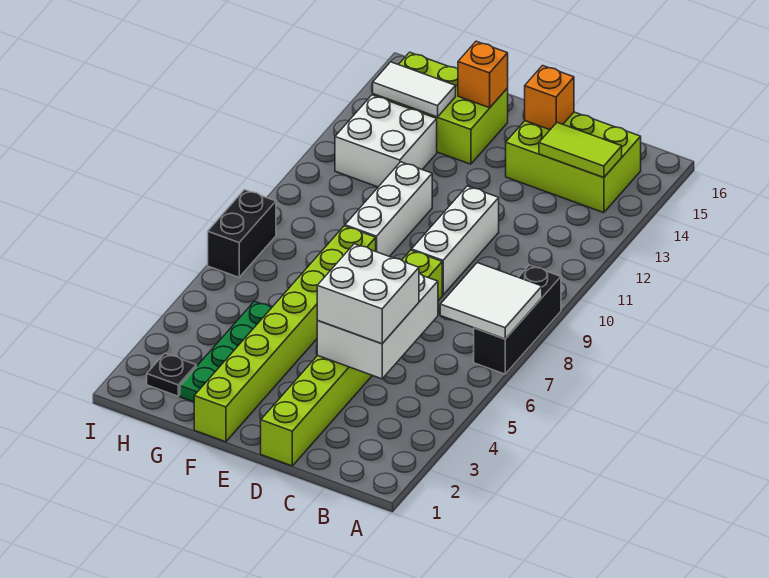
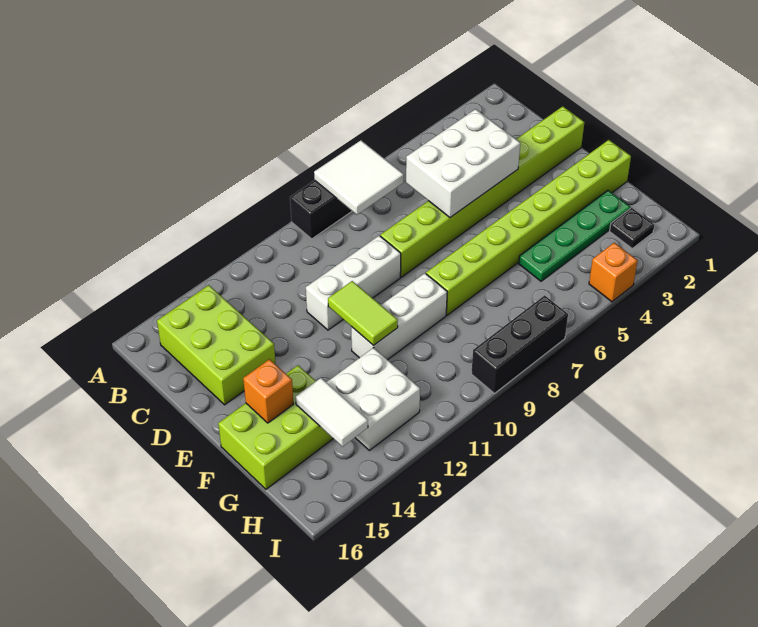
lime 1x2 tile [539,123,622,178] -> lime 1x2 tile moved to [328,281,398,345]
white 2x2 brick [317,244,419,344] -> none
orange 1x1 brick [525,66,574,130] -> orange 1x1 brick moved to [589,243,638,302]
lime 2x3 brick [373,52,508,164] -> lime 2x3 brick turned to [218,365,333,489]
black 1x2 brick [208,190,276,277] -> black 1x3 brick [471,295,568,393]

